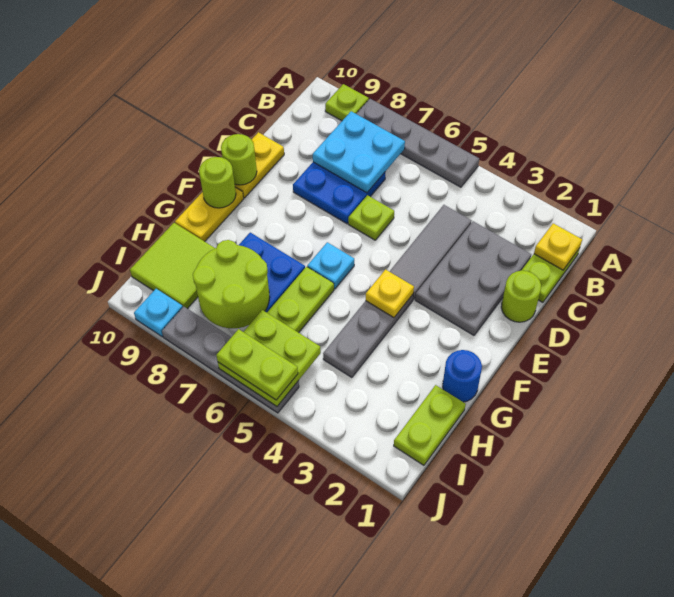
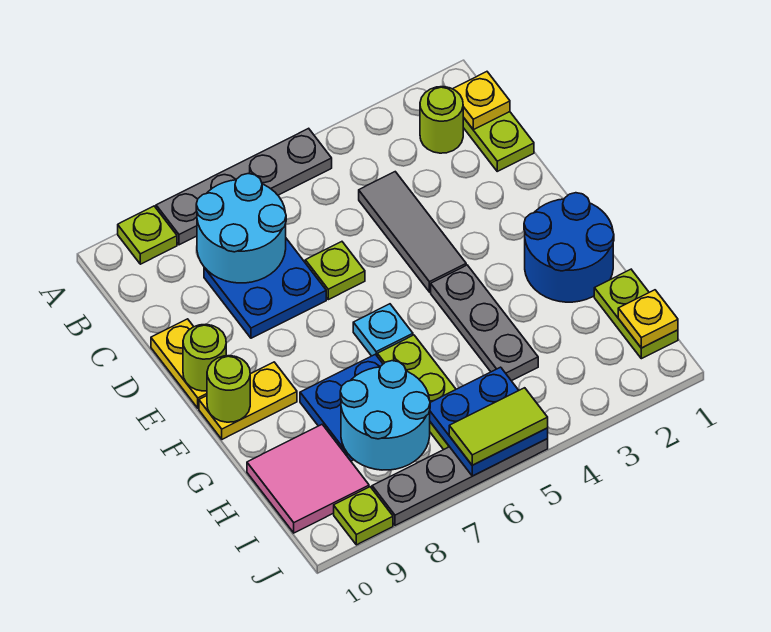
cyan 2x2 plate [313,111,405,193] -> cyan 2x2 round brick [196,174,286,283]
grey 2x3 plate [415,221,531,335] -> none
lime 1x1 round brick [501,271,541,322] -> lime 1x1 round brick moved to [420,87,464,153]
yellow 1x1 plate [366,269,414,318] -> yellow 1x1 plate moved to [618,290,678,348]
yellow 1x2 plate [175,187,244,242] -> yellow 1x2 plate turned to [199,362,297,439]
blue 1x1 round brick [443,350,482,402] -> blue 2x2 round brick [524,193,614,302]
lime 2x2 round brick [193,240,270,328] -> cyan 2x2 round brick [340,361,430,470]
lime 2x2 tile [130,223,215,309] -> pink 2x2 tile [247,425,369,533]
lime 2x2 plate [218,310,321,406] -> blue 2x2 plate [430,367,548,476]
lime 1x2 plate [216,329,298,400] -> lime 1x2 tile [449,388,548,465]
cyan 1x1 plate [134,289,183,337] -> lime 1x1 plate [334,487,393,545]

